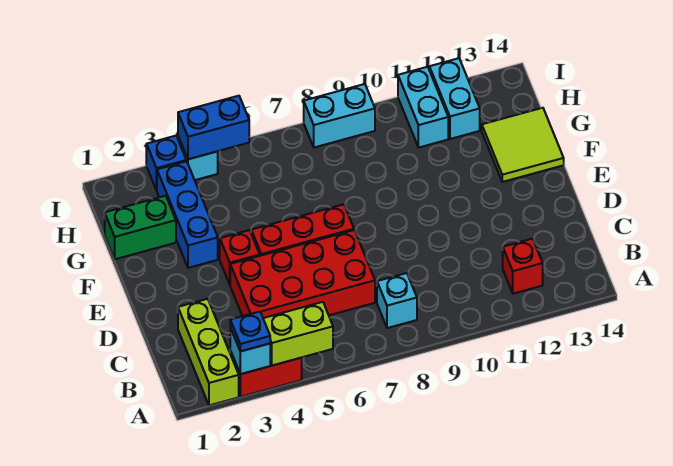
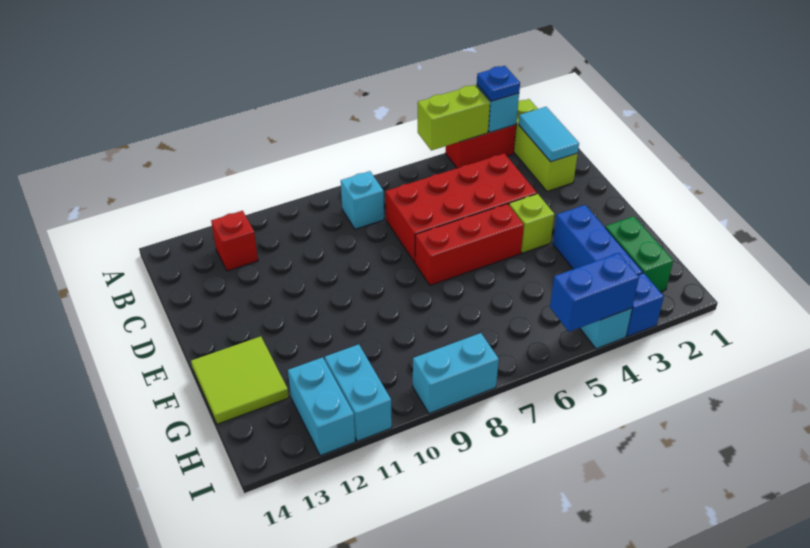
none -> cyan 1x2 tile [519,107,579,162]
red 1x1 brick [220,230,260,284] -> lime 1x1 brick [509,194,554,253]
green 1x2 brick [104,196,176,259] -> green 1x2 brick turned to [605,216,673,292]

